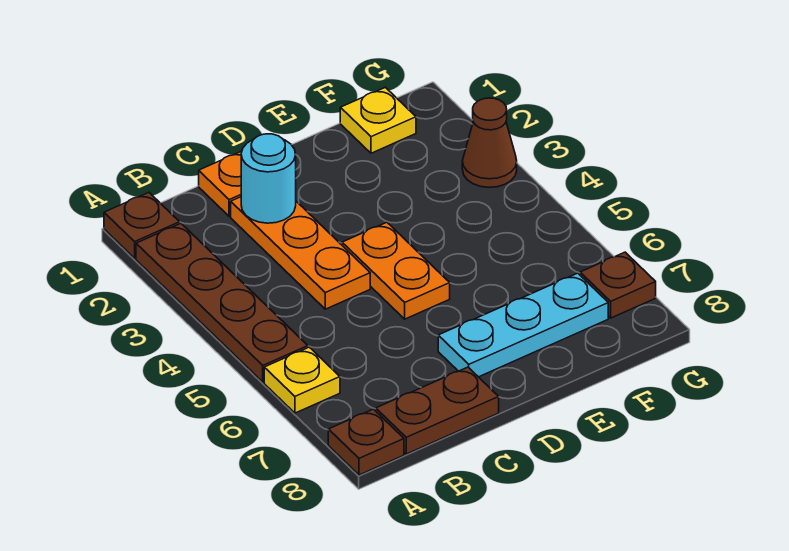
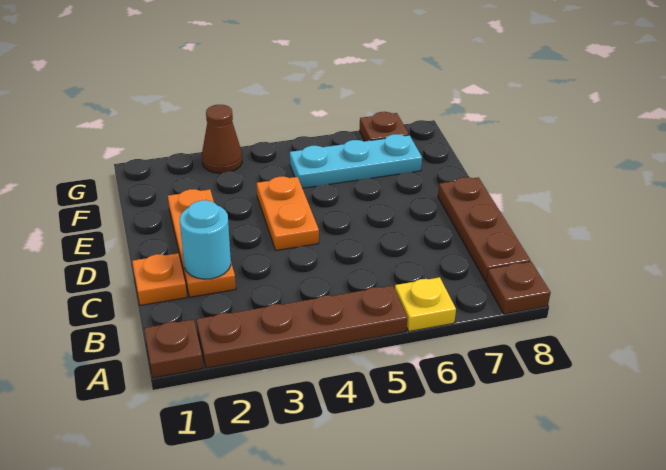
brown 1x2 plate [376,367,499,454] -> brown 1x3 plate [438,177,530,281]
orange 1x3 plate [231,197,370,309] -> orange 1x3 plate turned to [168,189,236,297]
orange 1x2 plate [342,222,450,319] -> orange 1x2 plate turned to [257,176,319,250]
cyan 1x3 plate [438,273,608,377] -> cyan 1x3 plate turned to [290,134,422,188]
yellow 1x1 plate [340,87,416,153] -> none

